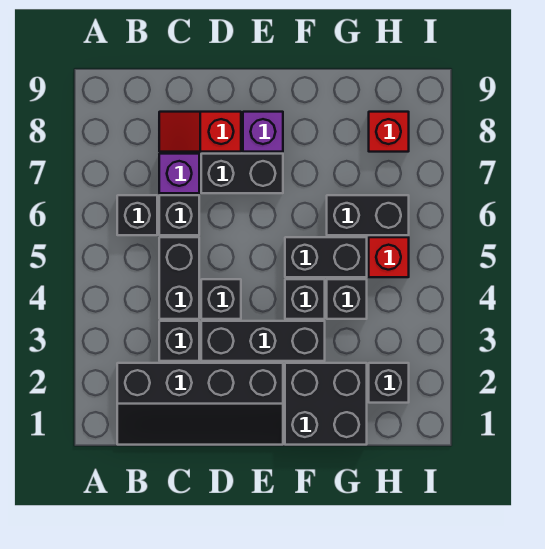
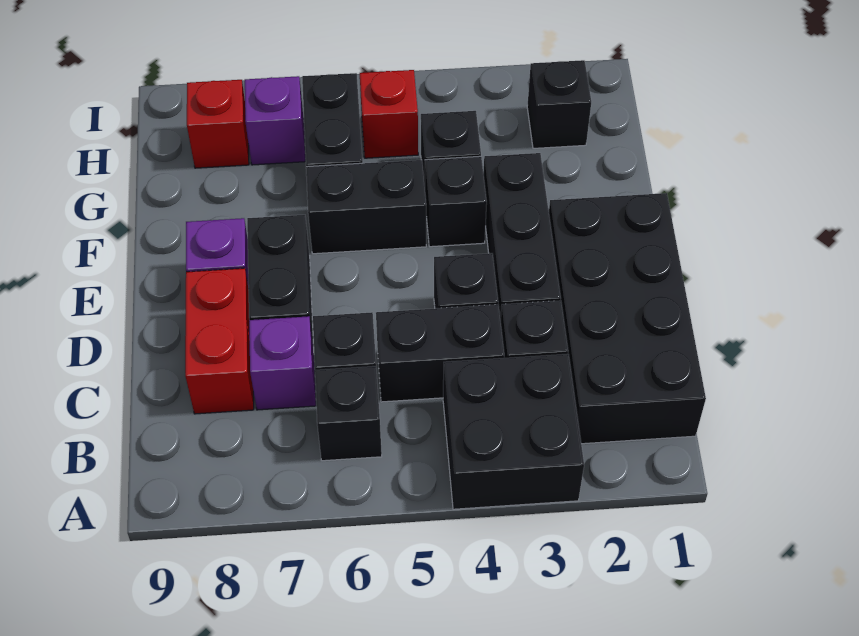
black 2x4 slope [117,363,283,445] -> black 2x4 brick [549,193,706,444]
red 1x2 slope [159,112,241,152] -> red 1x2 brick [185,268,254,414]
black 2x2 brick [285,363,367,445] -> black 2x2 brick moved to [443,354,584,509]
black 1x2 brick [285,237,367,277] -> black 1x2 brick turned to [306,160,426,254]
none -> purple 1x1 brick [245,76,305,165]

